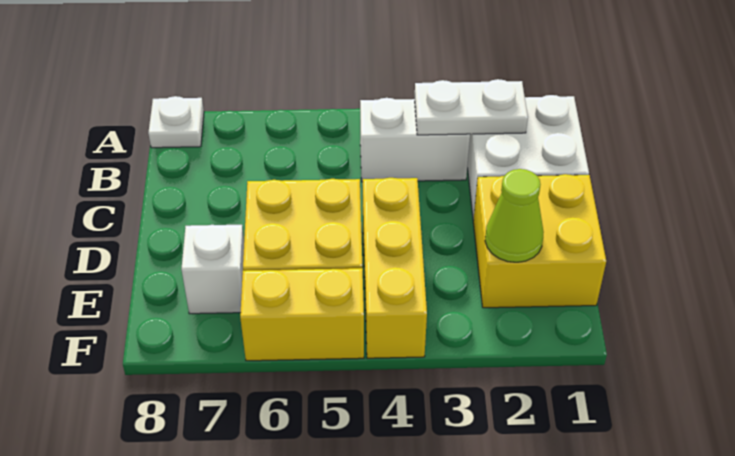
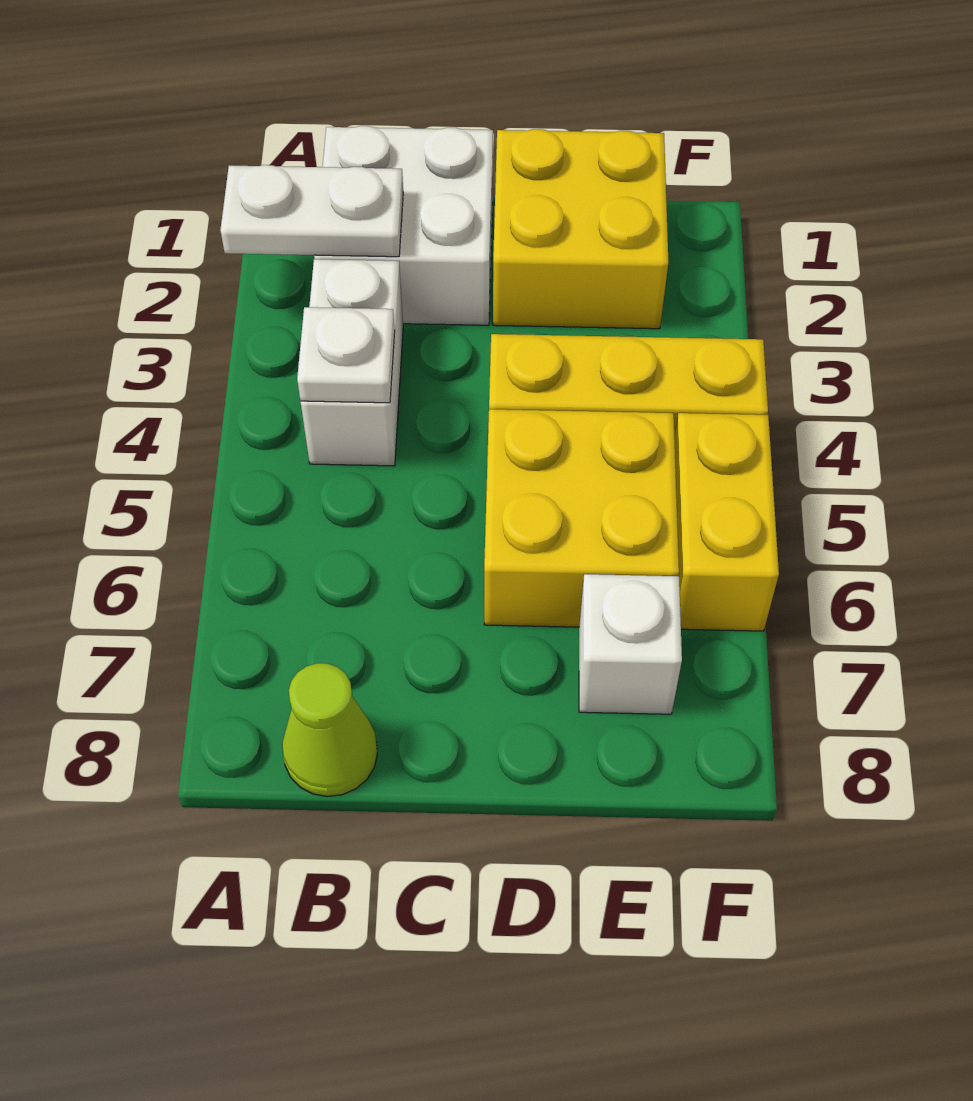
white 1x1 plate [148,96,204,148] -> white 1x1 plate moved to [297,307,395,403]
white 1x2 plate [415,79,528,135] -> white 1x2 plate turned to [220,165,403,257]
lime 1x1 cone [485,169,544,262] -> lime 1x1 cone moved to [282,663,377,796]

